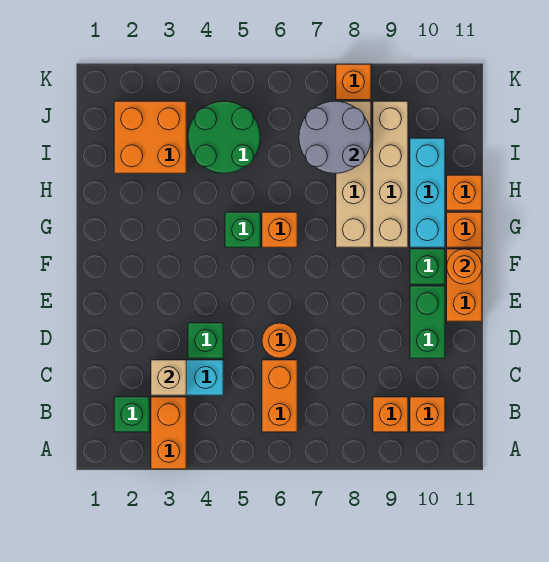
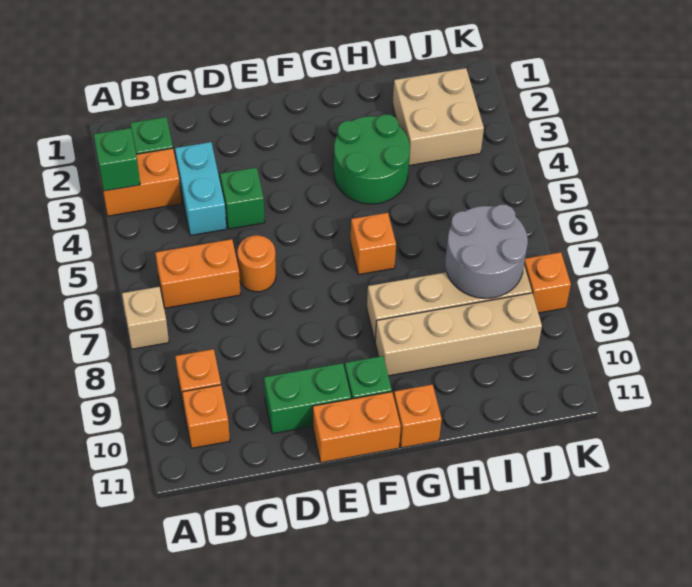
tan 1x1 brick [151,360,186,395] -> tan 1x1 brick moved to [122,287,169,349]
orange 1x1 round brick [447,249,482,284] -> none
green 1x1 brick [225,212,260,247] -> green 1x1 brick moved to [94,128,140,191]
cyan 1x3 brick [410,138,445,247] -> none
orange 1x1 brick [447,175,482,210] -> none
orange 2x2 brick [114,101,186,173] -> tan 2x2 brick [393,68,484,166]
green 2x2 round brick [188,101,260,173] -> green 2x2 round brick moved to [334,114,410,204]

